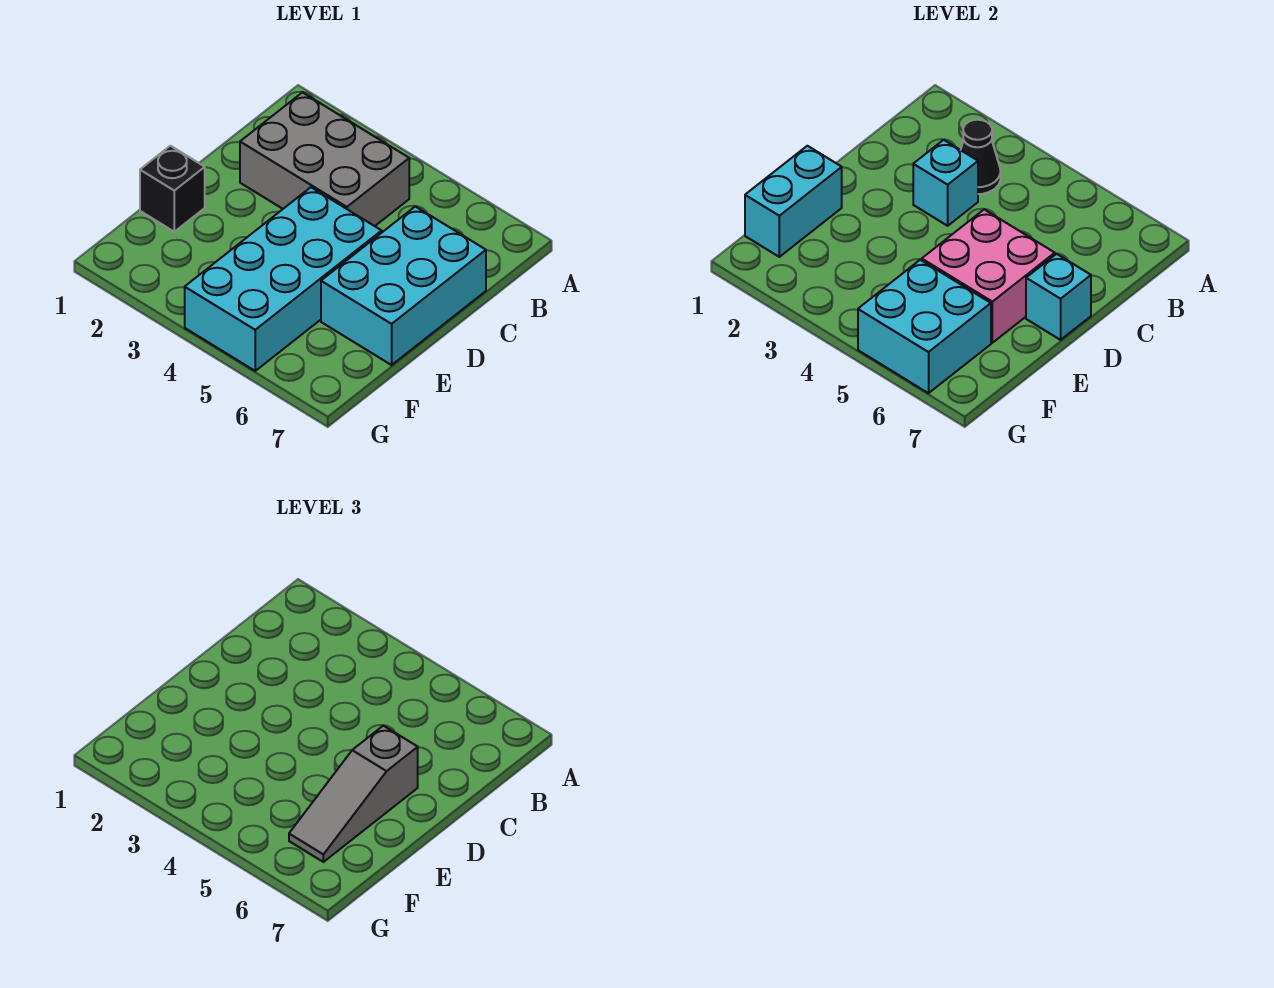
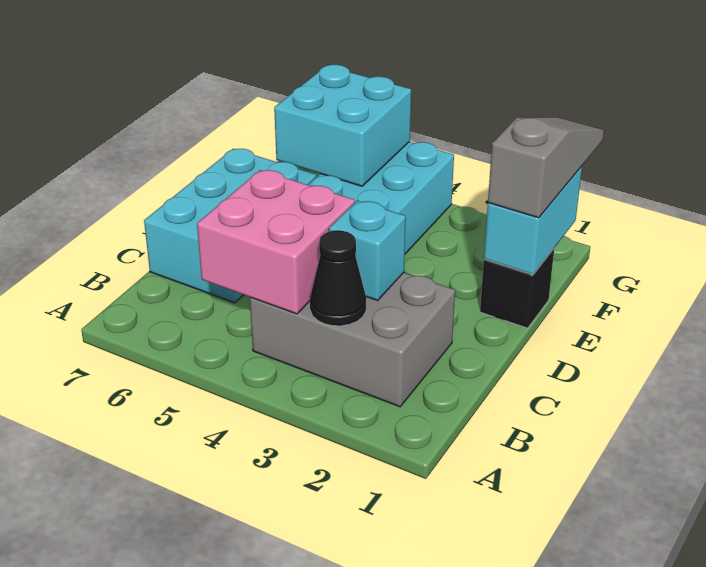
pink 2x2 brick [922,210,1055,343] -> pink 2x2 brick moved to [197,170,355,314]
grey 1x3 slope [289,726,418,862] -> grey 1x3 slope moved to [488,117,604,218]
cyan 1x1 brick [1026,254,1091,340] -> none

